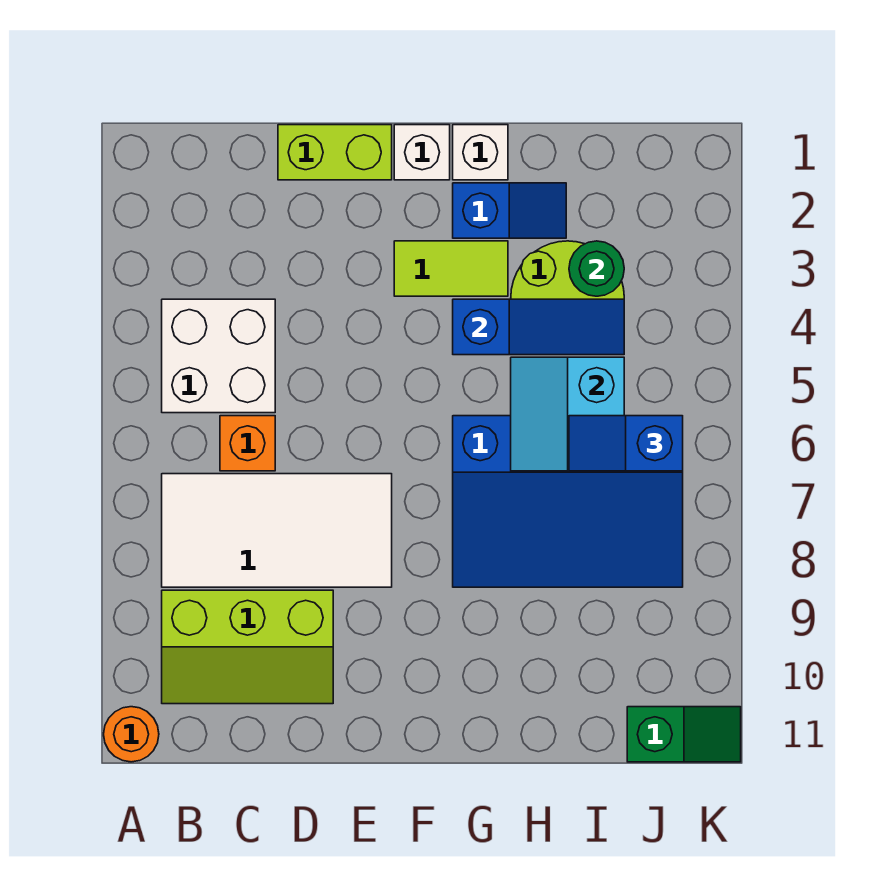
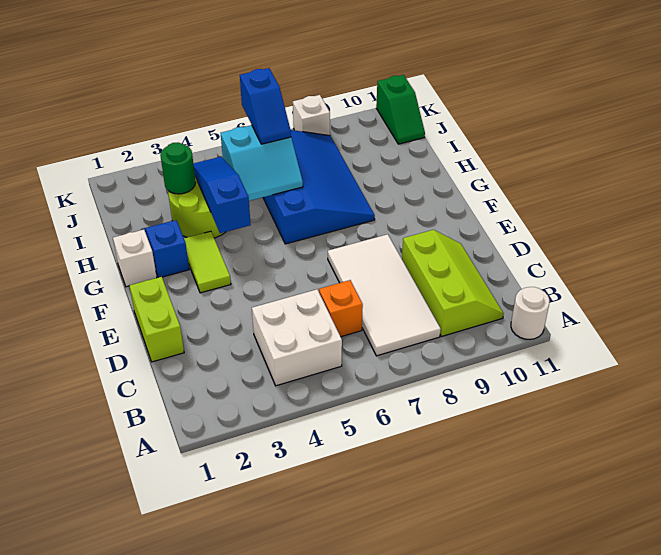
orange 1x1 round brick [104,707,159,762] -> white 1x1 round brick [511,287,549,339]
white 1x1 brick [394,125,450,180] -> white 1x1 brick moved to [293,95,330,136]
green 1x2 slope [627,707,741,762] -> green 1x2 slope turned to [376,75,425,144]

